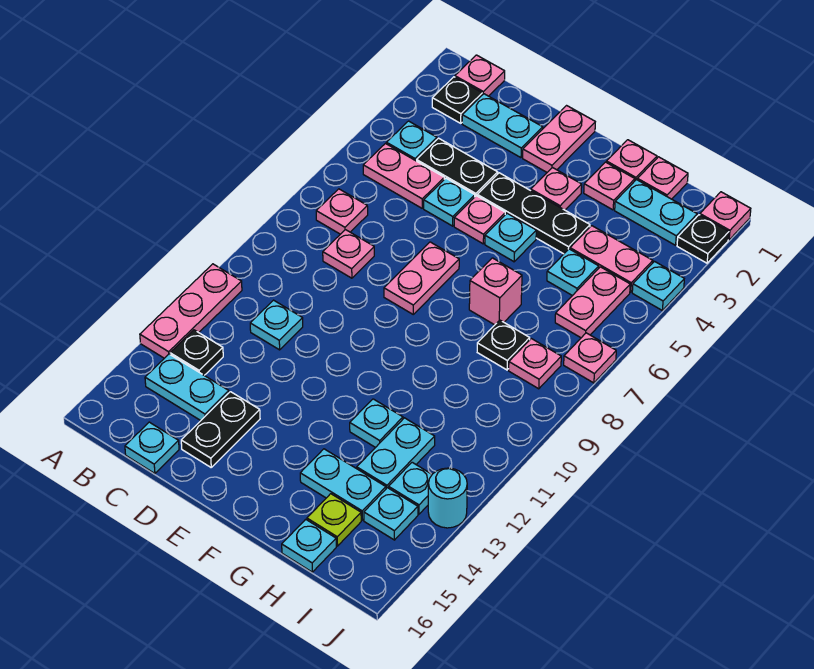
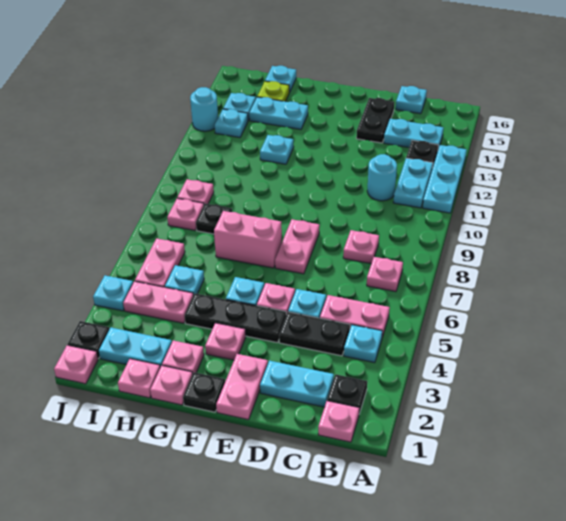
pink 1x3 plate [140,264,242,358] -> cyan 1x3 plate [423,145,467,213]
cyan 1x1 plate [250,300,303,350] -> cyan 1x1 round brick [367,154,397,201]
none -> black 1x1 plate [183,372,225,412]
pink 1x1 brick [469,258,522,325] -> pink 1x2 brick [214,211,282,268]
cyan 1x2 plate [357,418,435,488] -> cyan 1x2 plate moved to [393,158,433,208]
pink 1x1 plate [564,333,616,383] -> pink 1x1 plate moved to [177,179,214,204]

